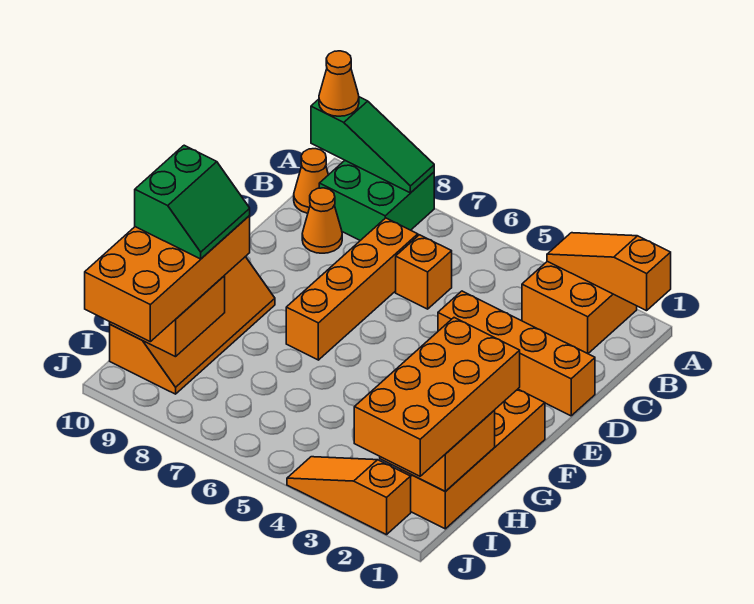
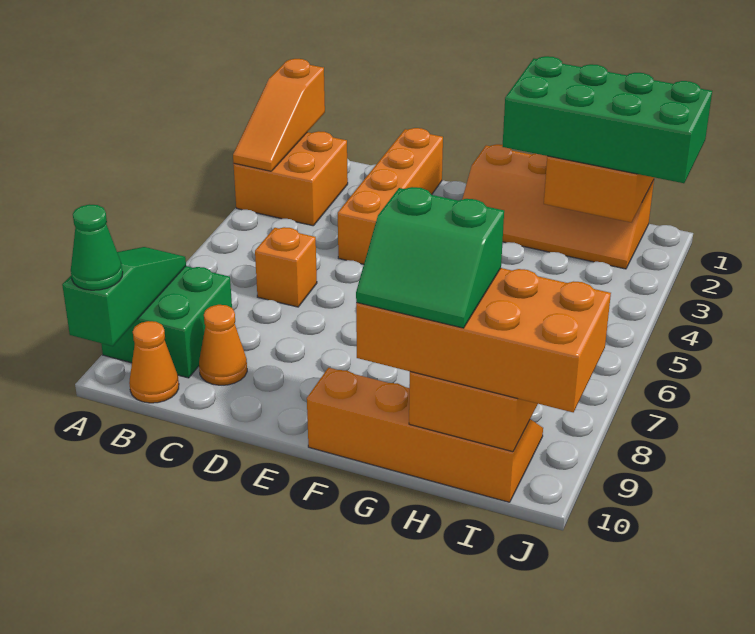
orange 1x1 cone [319,51,359,116] -> green 1x1 cone [71,204,123,290]
orange 1x4 brick [286,218,418,360] -> none
orange 2x4 brick [354,318,520,476] -> green 2x4 brick [503,56,712,183]
green 2x2 slope [135,145,250,259] -> green 2x2 slope turned to [356,187,504,328]
orange 1x3 slope [287,457,411,535] -> none

